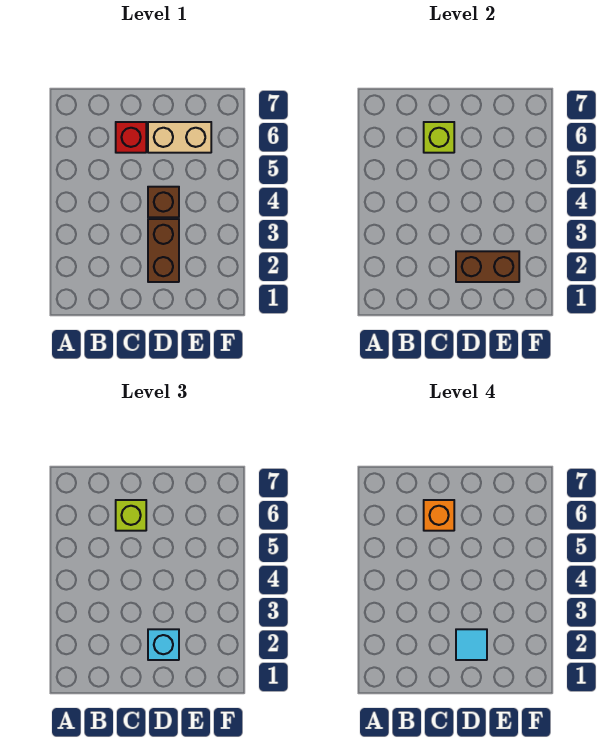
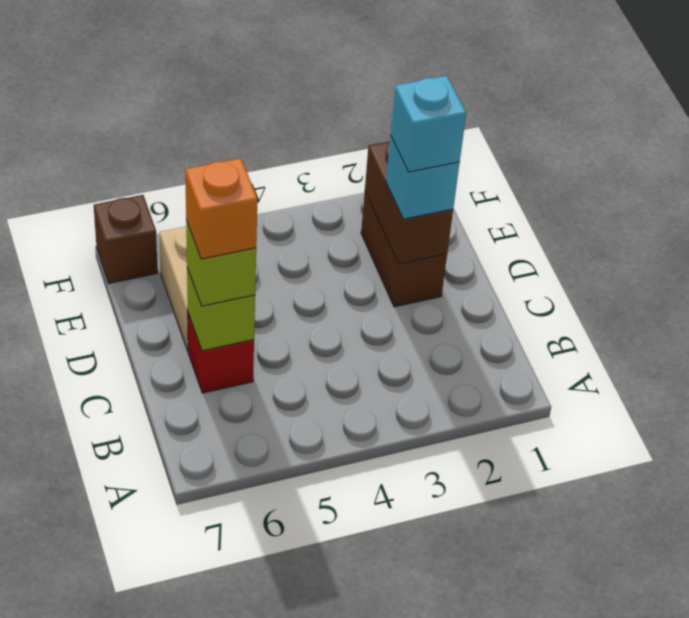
brown 1x2 brick [148,219,179,282] -> brown 1x2 brick turned to [361,192,447,307]
cyan 1x1 tile [456,629,487,660] -> cyan 1x1 brick [391,76,466,172]
brown 1x1 brick [148,187,179,217] -> brown 1x1 brick moved to [94,195,158,283]

